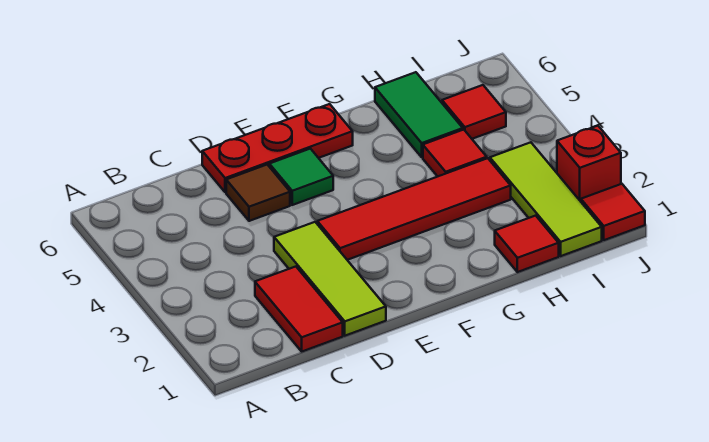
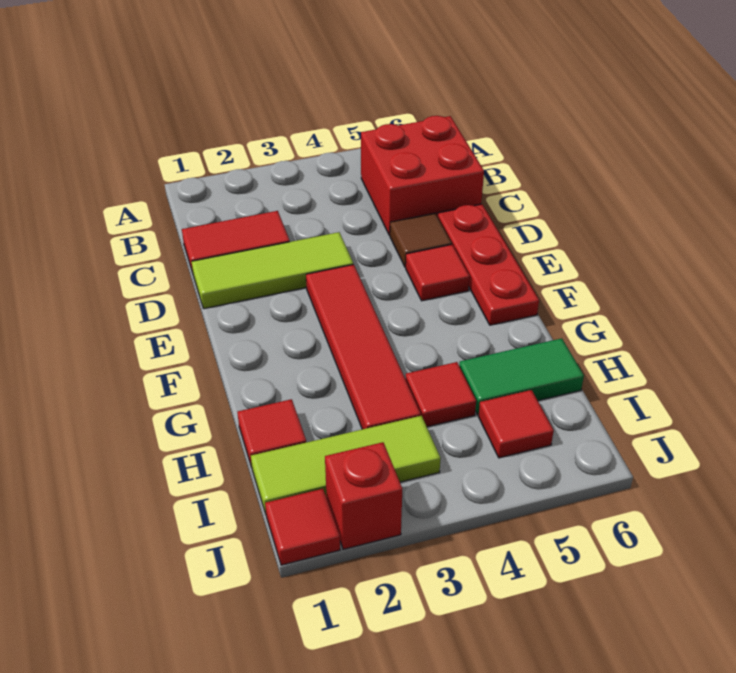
none -> red 2x2 brick [361,116,484,235]
green 1x1 tile [269,149,333,205] -> red 1x1 tile [406,245,470,301]

